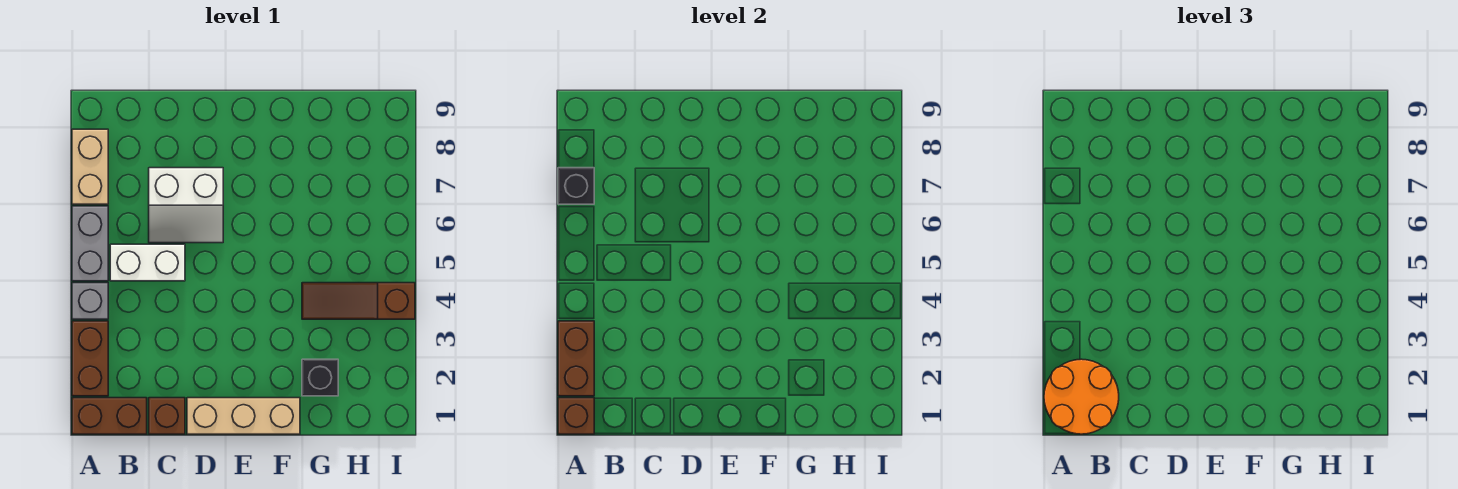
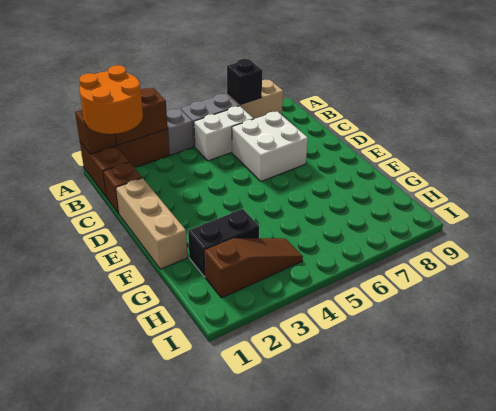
white 1x2 brick [110,244,185,281] -> white 1x2 brick turned to [194,106,253,161]
white 2x2 slope [149,168,223,243] -> white 2x2 brick [232,111,308,181]
black 1x1 brick [302,359,338,396] -> black 1x2 brick [188,209,259,277]
brown 1x3 slope [302,283,415,319] -> brown 1x3 slope turned to [205,238,303,298]

